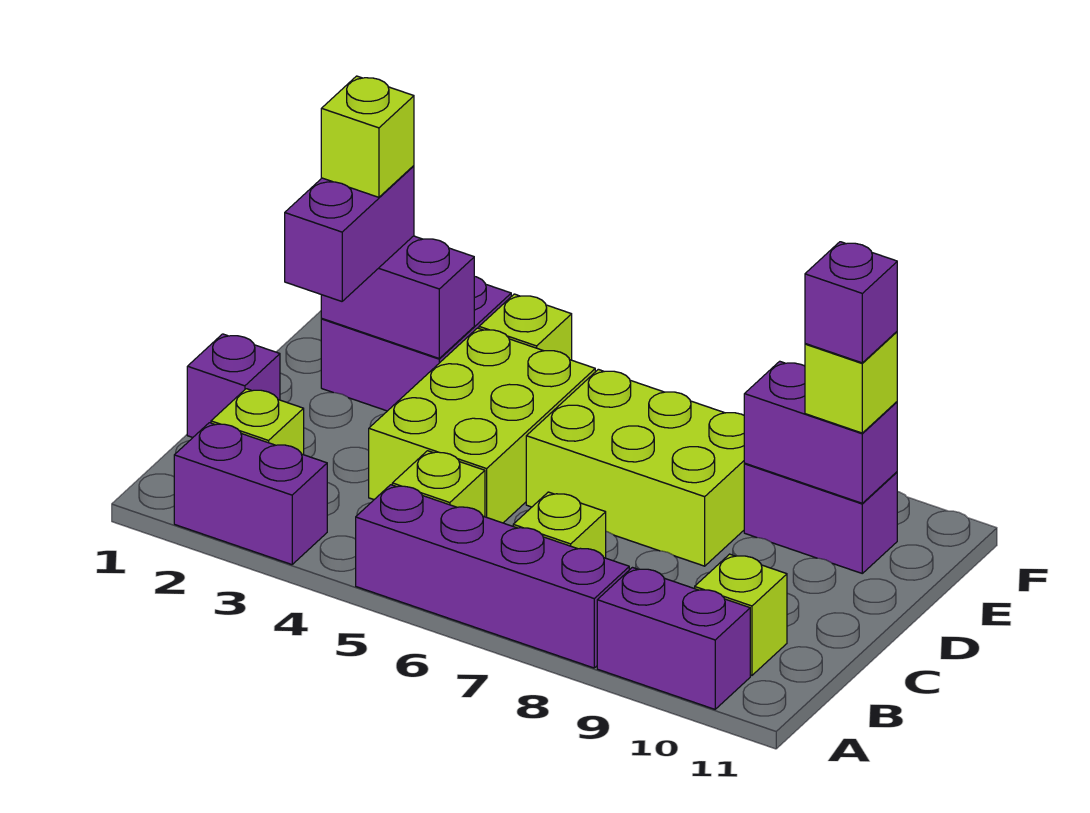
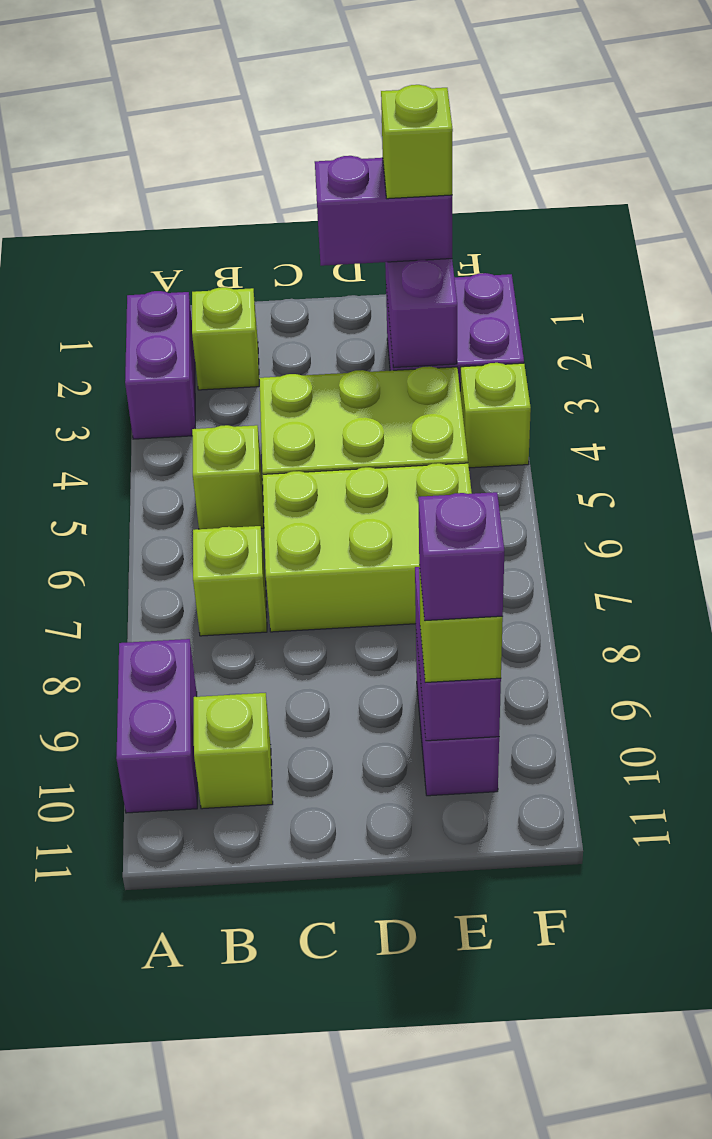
purple 1x4 brick [356,485,629,668] -> none
purple 1x1 brick [187,334,280,437] -> none
lime 2x3 brick [526,369,745,566] -> lime 2x3 brick turned to [262,463,472,632]

